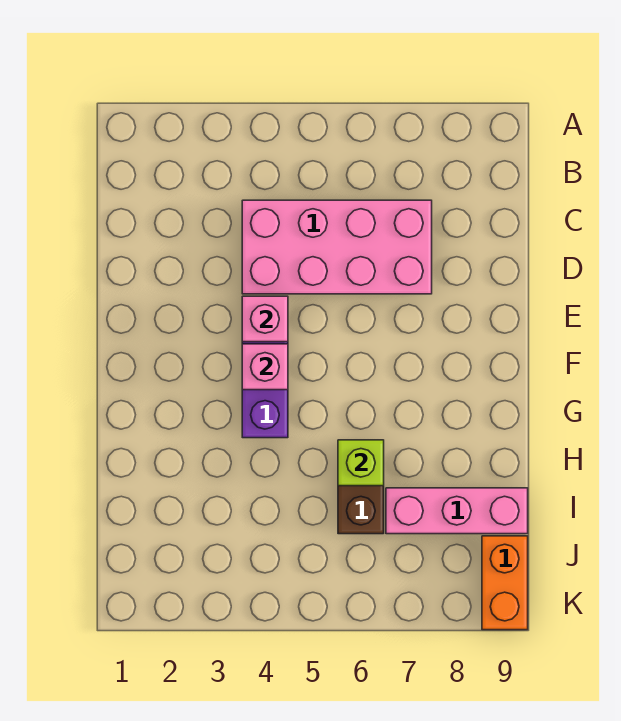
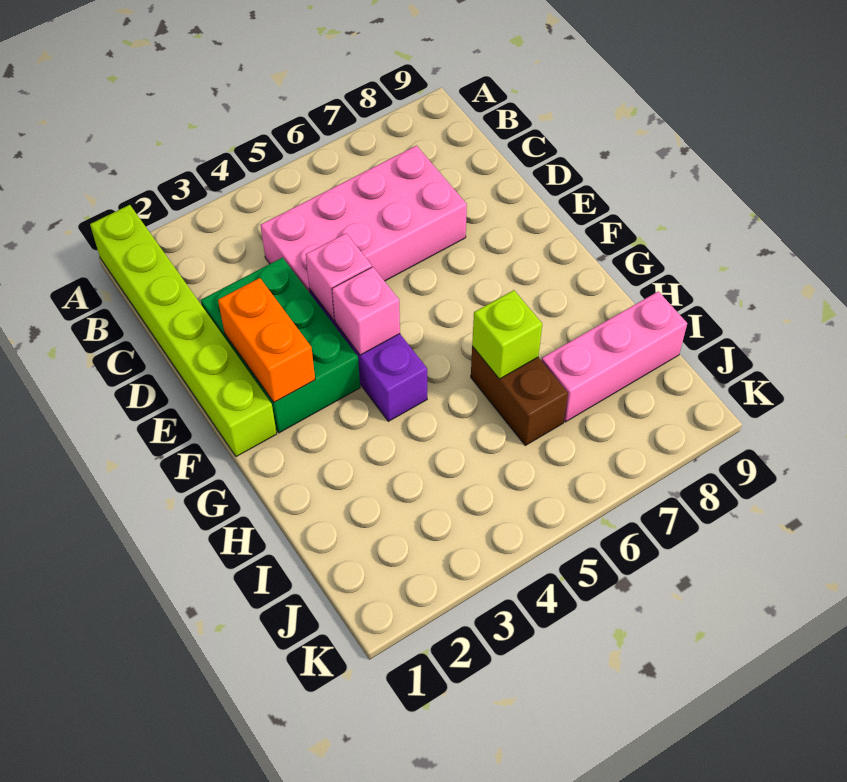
none -> lime 1x6 brick [90,205,277,457]
none -> green 2x3 brick [201,258,360,433]
orange 1x2 brick [482,536,528,630] -> orange 1x2 brick moved to [218,278,315,402]

